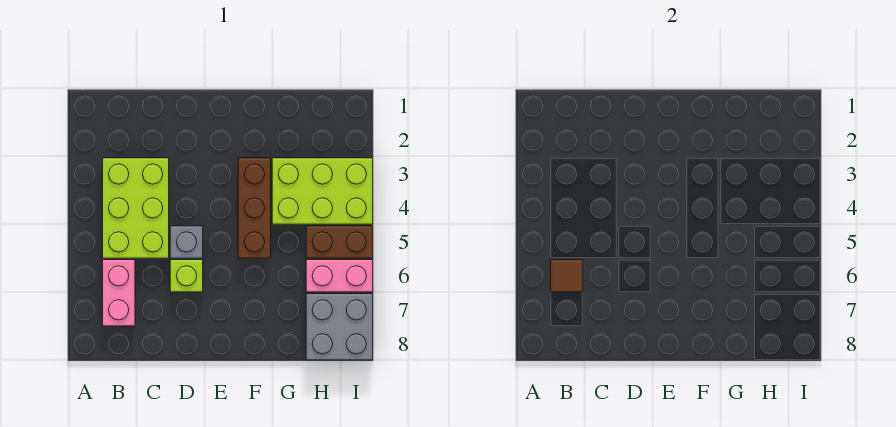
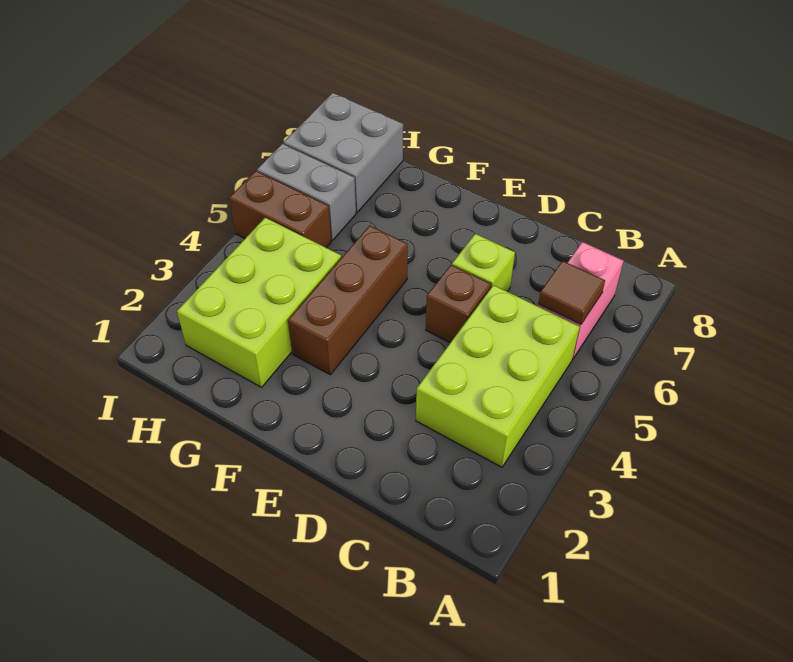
grey 1x1 brick [170,226,203,258] -> brown 1x1 brick [426,265,491,343]
lime 2x3 brick [272,158,373,224] -> lime 2x3 brick turned to [177,218,341,387]
pink 1x2 brick [306,260,373,292] -> grey 1x2 brick [257,144,356,241]

